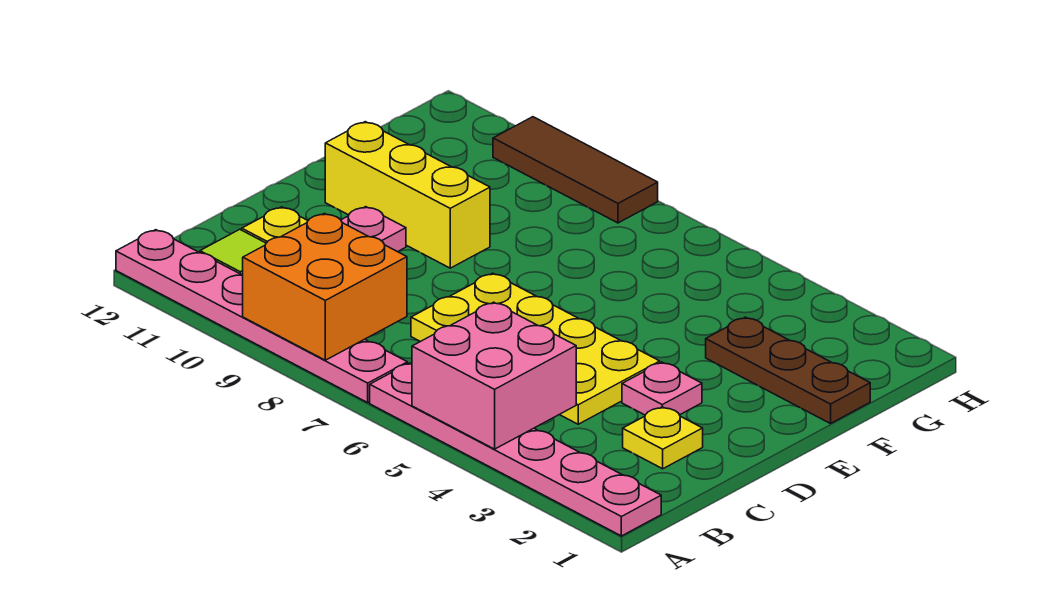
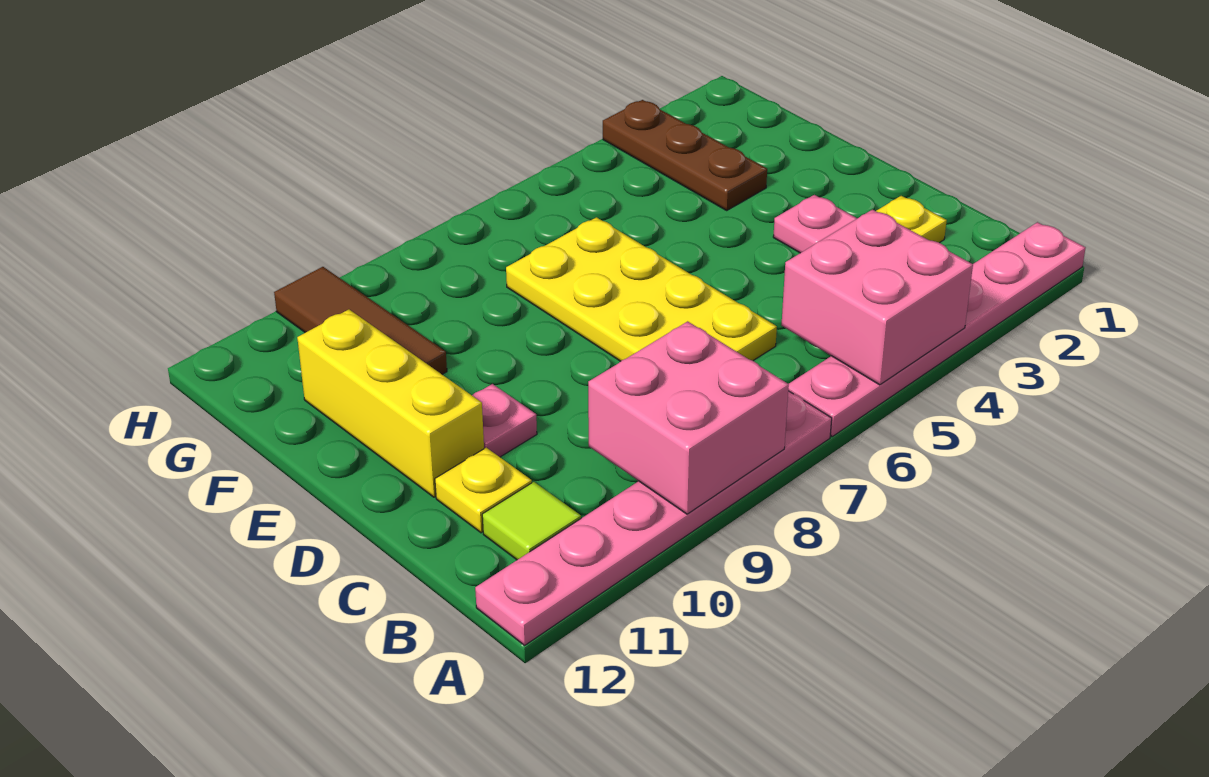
orange 2x2 brick [243,213,407,360] -> pink 2x2 brick [588,321,789,514]
yellow 2x4 plate [411,273,660,424] -> yellow 2x4 plate turned to [506,217,777,361]
yellow 1x3 brick [325,122,490,268] -> yellow 1x3 brick turned to [297,309,484,497]
brown 1x3 plate [706,317,870,424] -> brown 1x3 plate turned to [603,100,767,210]
brown 1x3 tile [493,117,658,223] -> brown 1x3 tile turned to [274,267,447,374]

